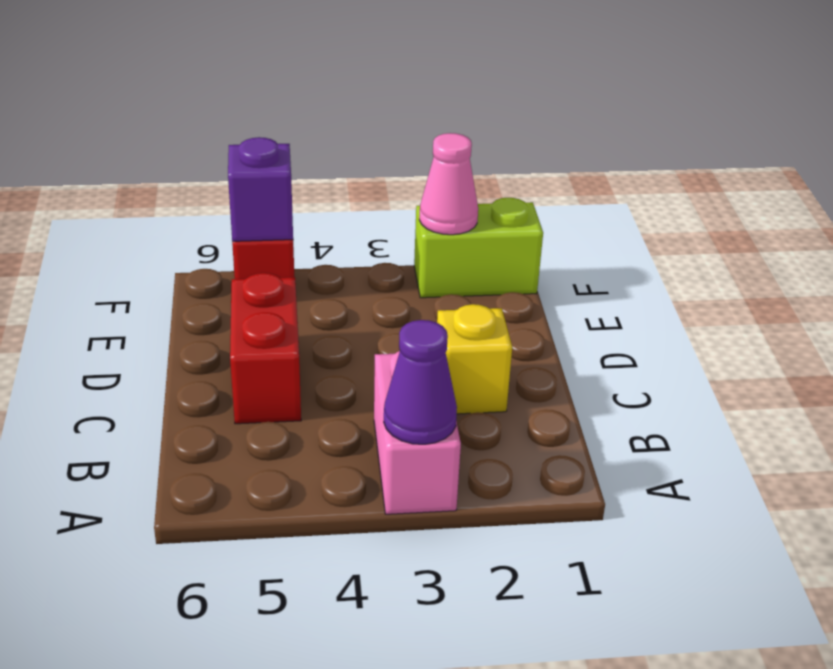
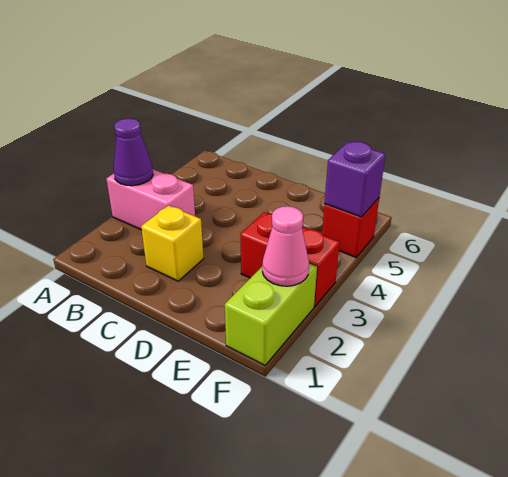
red 1x2 brick [230,273,301,424] -> red 1x2 brick moved to [240,212,340,307]

